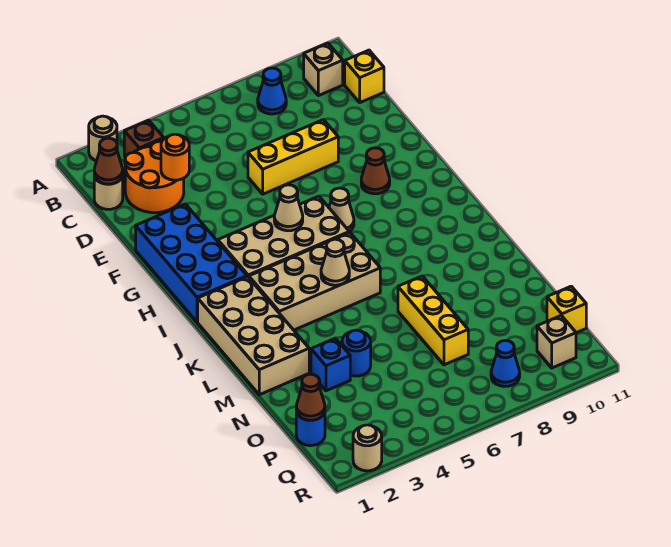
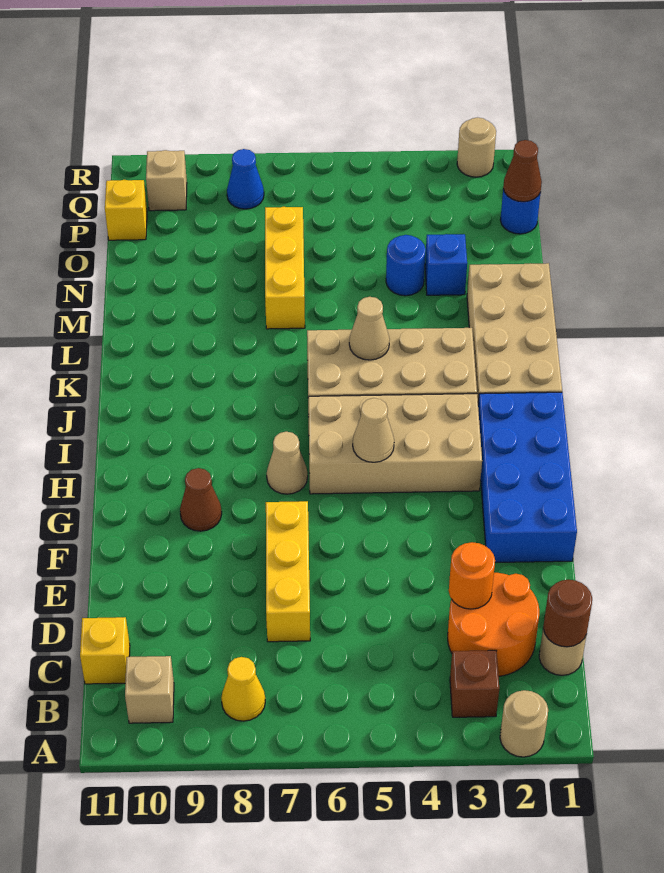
blue 1x1 cone [258,68,286,114] -> yellow 1x1 cone [221,657,265,721]
brown 1x1 cone [94,138,123,184] -> brown 1x1 round brick [543,580,592,647]
yellow 1x3 brick [248,120,338,194] -> yellow 1x3 brick turned to [266,501,310,642]

